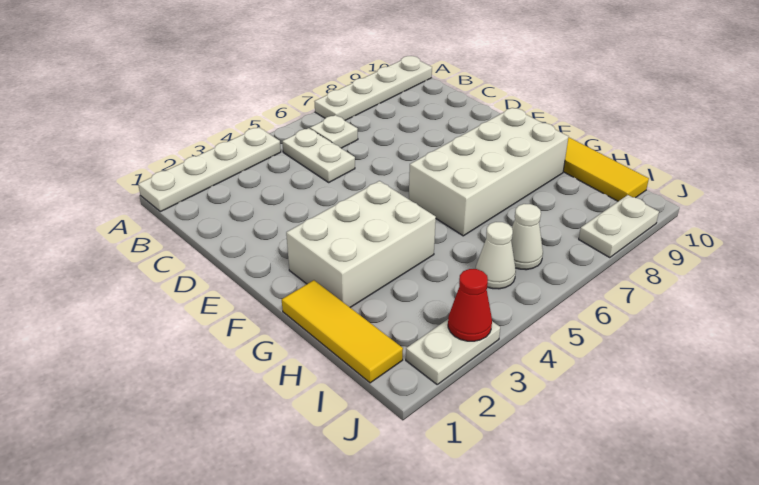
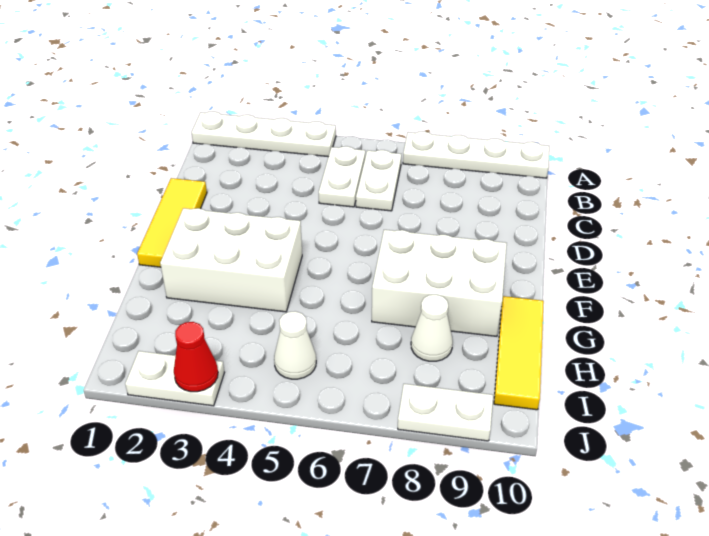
white 1x1 plate [310,115,358,148] -> white 1x2 plate [356,150,401,211]
white 2x4 brick [409,108,568,236] -> white 2x3 brick [372,230,507,336]
yellow 1x3 tile [282,280,403,383] -> yellow 1x3 tile moved to [137,178,207,267]
white 1x1 cone [511,204,543,270] -> white 1x1 cone moved to [411,295,453,361]

